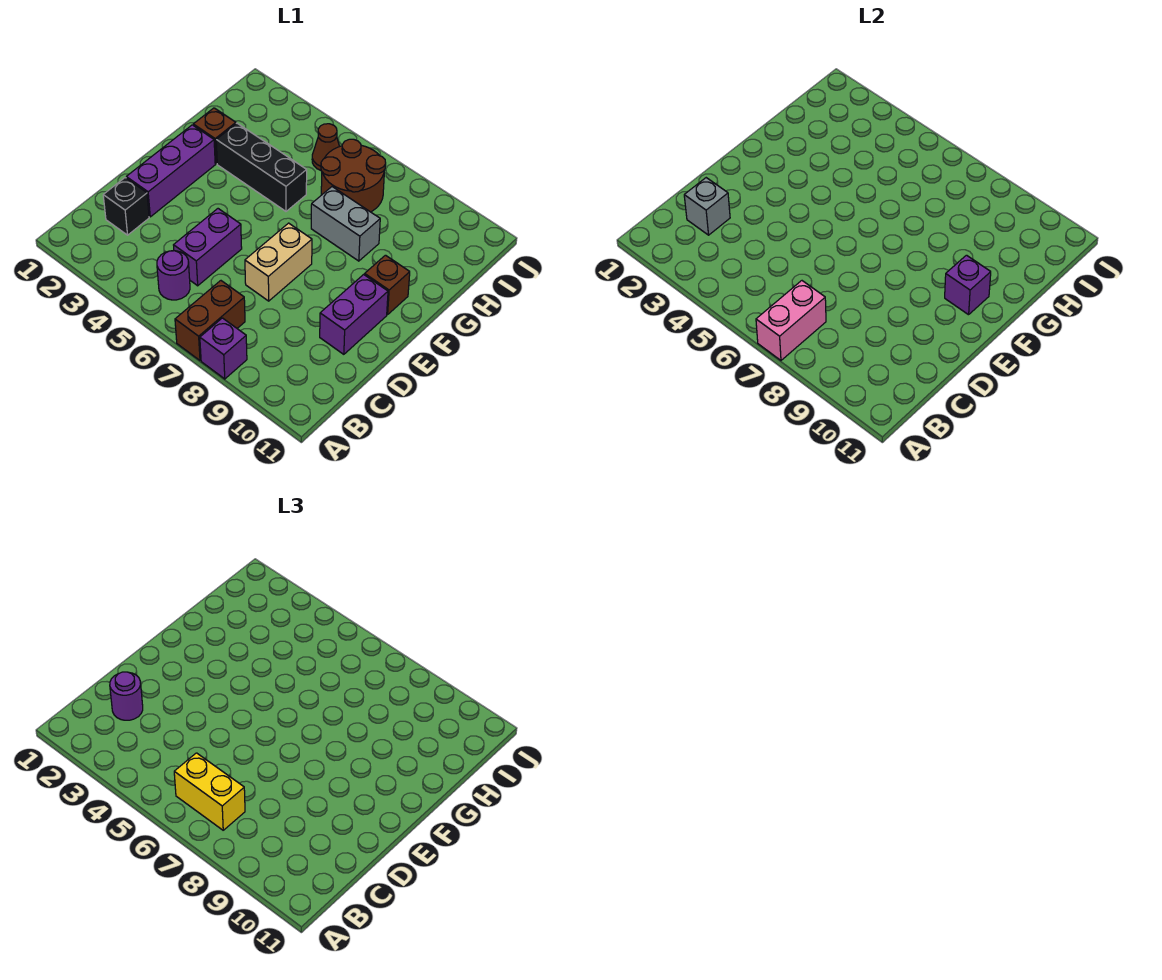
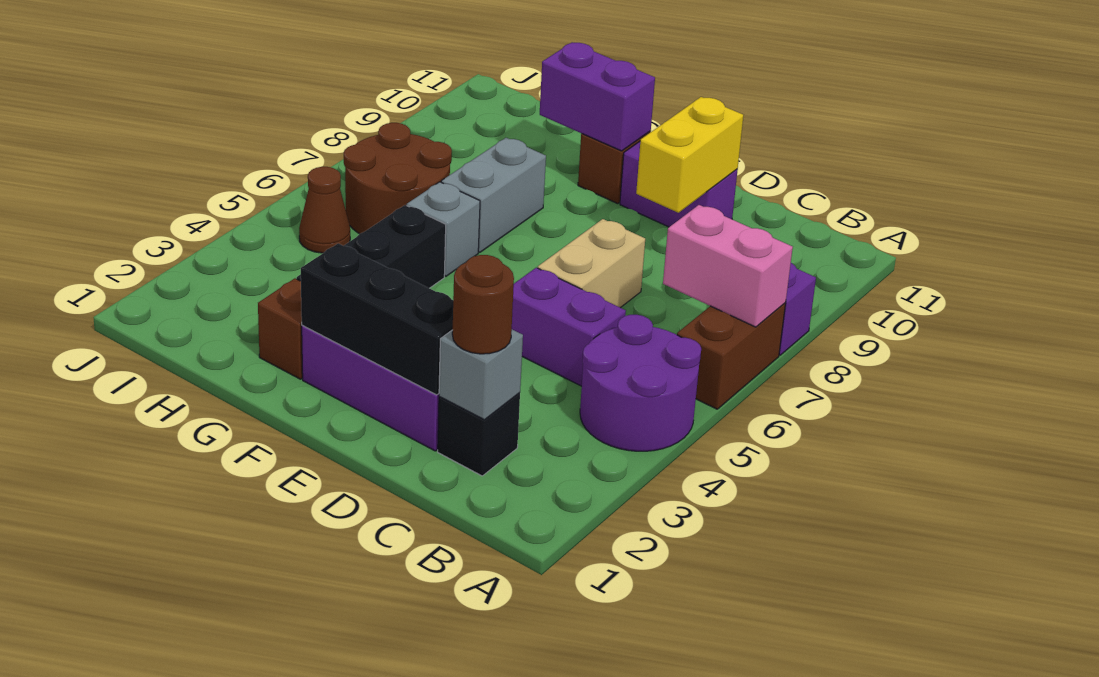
brown 1x2 brick [175,281,245,360] -> brown 1x2 brick turned to [677,303,786,409]
purple 1x1 round brick [157,251,190,300] -> purple 2x2 round brick [580,315,701,451]
yellow 1x2 brick [174,753,245,830] -> yellow 1x2 brick moved to [636,97,743,213]
purple 1x1 round brick [110,672,143,720] -> brown 1x1 round brick [452,255,514,354]
none -> black 1x3 brick [301,243,453,395]
tan 1x2 brick [245,223,312,301] -> tan 1x2 brick turned to [538,219,645,308]
purple 1x1 brick [945,255,991,315] -> purple 1x2 brick [540,42,655,151]
none -> grey 1x1 brick [407,182,480,276]

